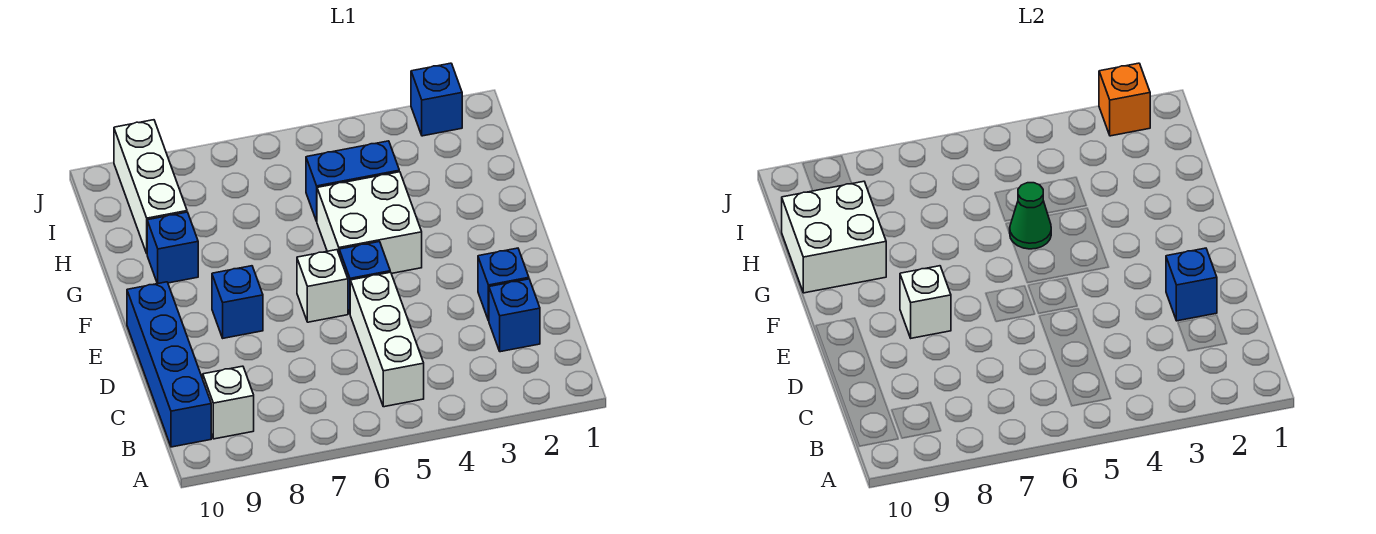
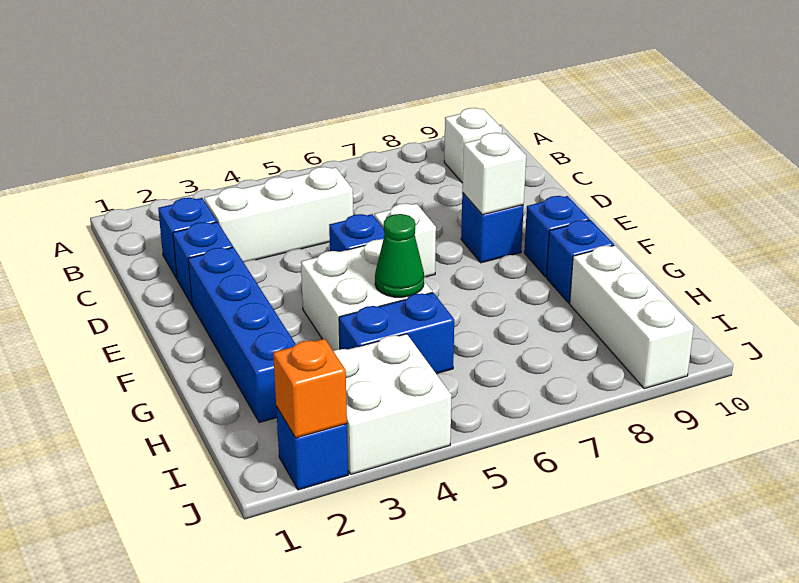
white 1x3 brick [350,272,424,407] -> white 1x3 brick turned to [204,167,353,262]
blue 1x4 brick [127,282,211,447] -> blue 1x4 brick moved to [188,247,295,423]
blue 1x1 brick [1166,248,1217,321] -> blue 1x1 brick moved to [524,196,590,277]
white 2x2 brick [782,181,886,293] -> white 2x2 brick moved to [333,334,451,475]

